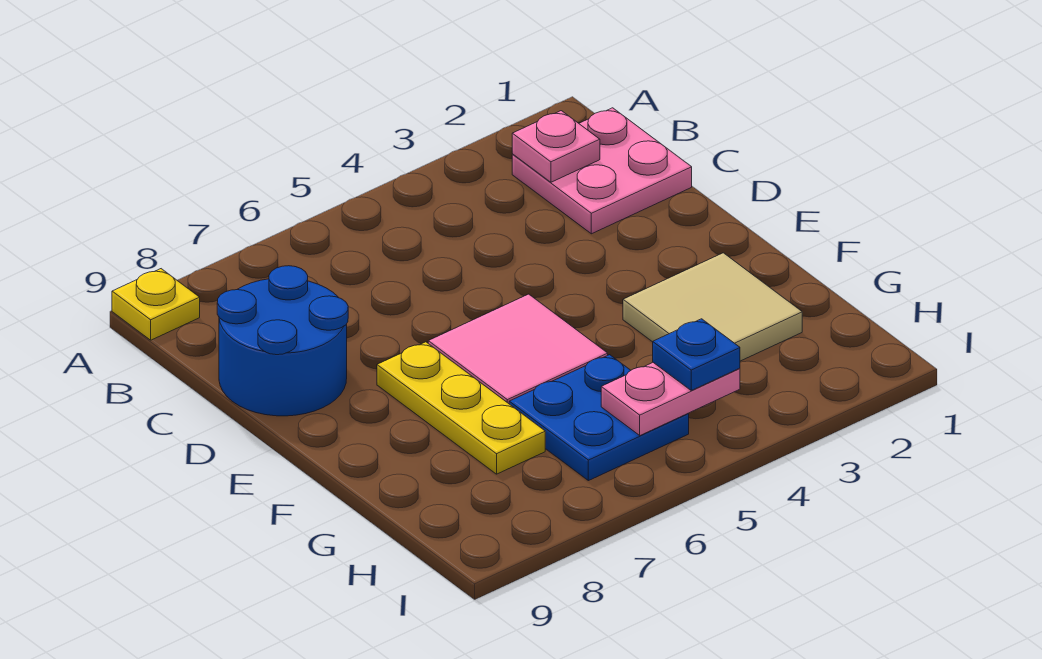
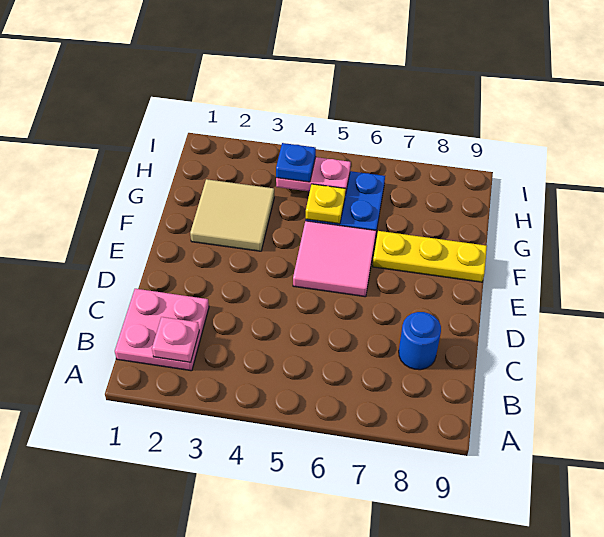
yellow 1x1 plate [112,269,200,340] -> yellow 1x1 plate moved to [306,184,346,224]
blue 2x2 round brick [217,266,348,416] -> blue 1x1 round brick [399,312,441,370]
yellow 1x3 plate [377,342,545,474] -> yellow 1x3 plate turned to [373,231,487,282]

